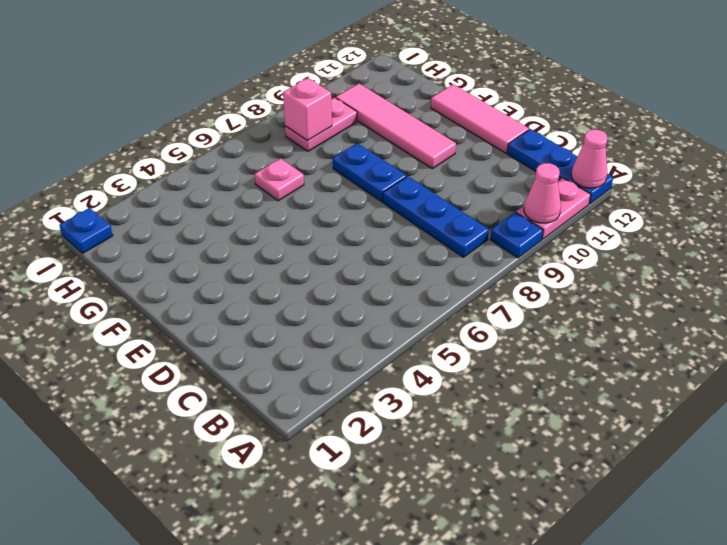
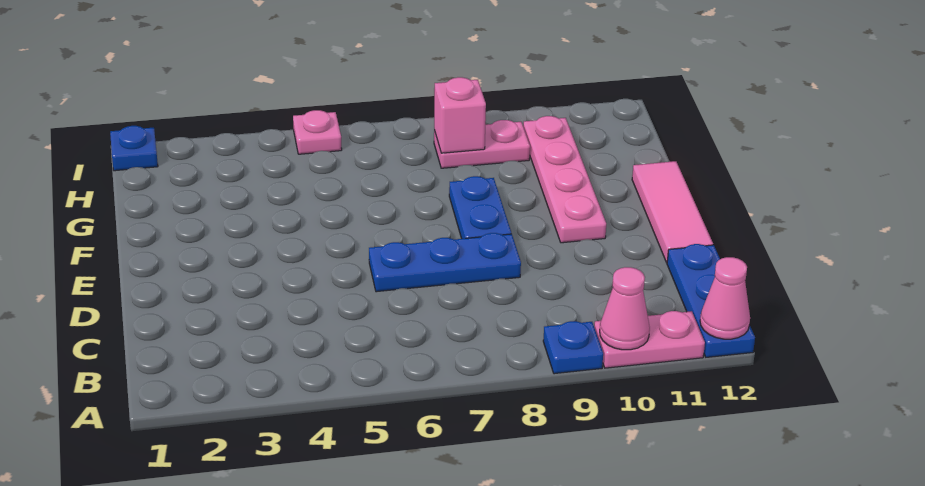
blue 1x3 plate [383,176,489,257] -> blue 1x3 plate turned to [369,233,521,292]
pink 1x4 tile [336,84,456,169] -> pink 1x4 plate [523,116,606,243]
pink 1x1 plate [255,158,304,201] -> pink 1x1 plate moved to [293,110,342,154]

